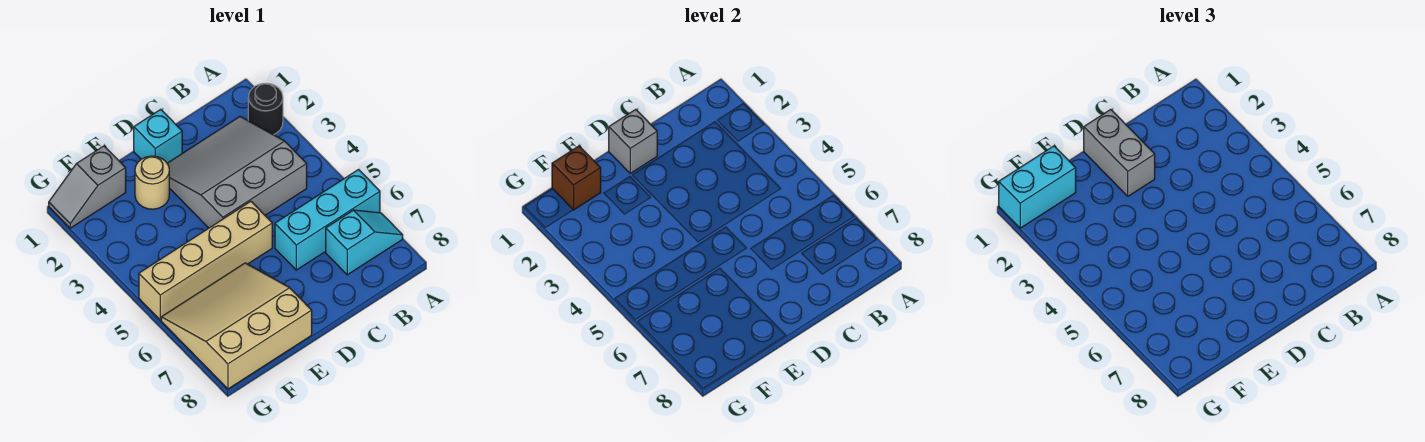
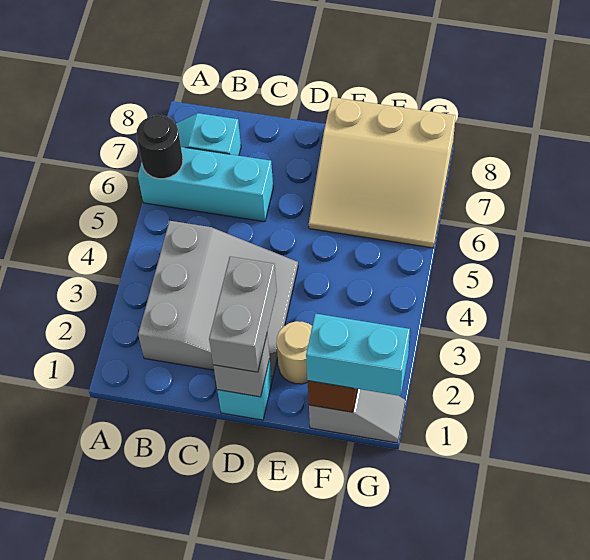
black 1x1 round brick [248,83,283,135] -> black 1x1 round brick moved to [136,115,183,179]
grey 3x3 slope [167,117,307,228] -> grey 3x3 slope turned to [138,221,298,379]
tan 1x4 brick [139,201,272,320] -> none

